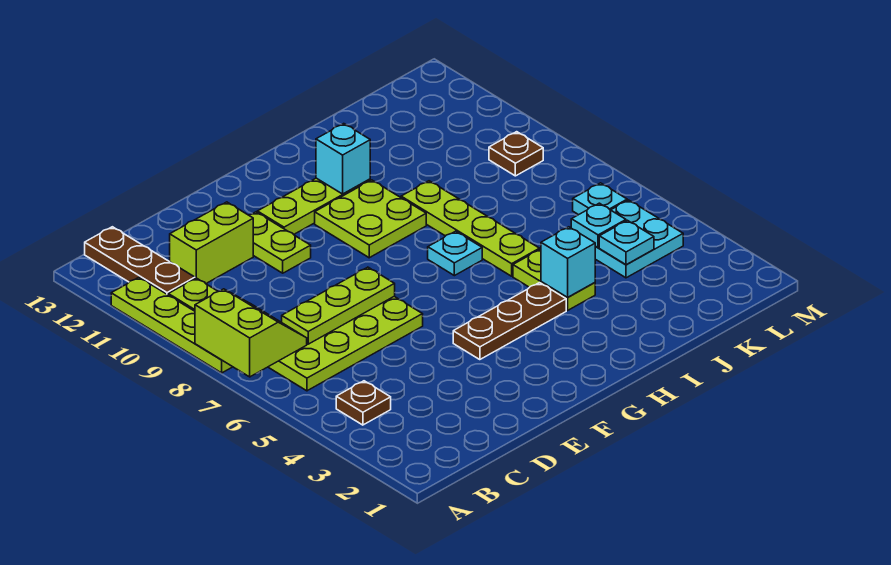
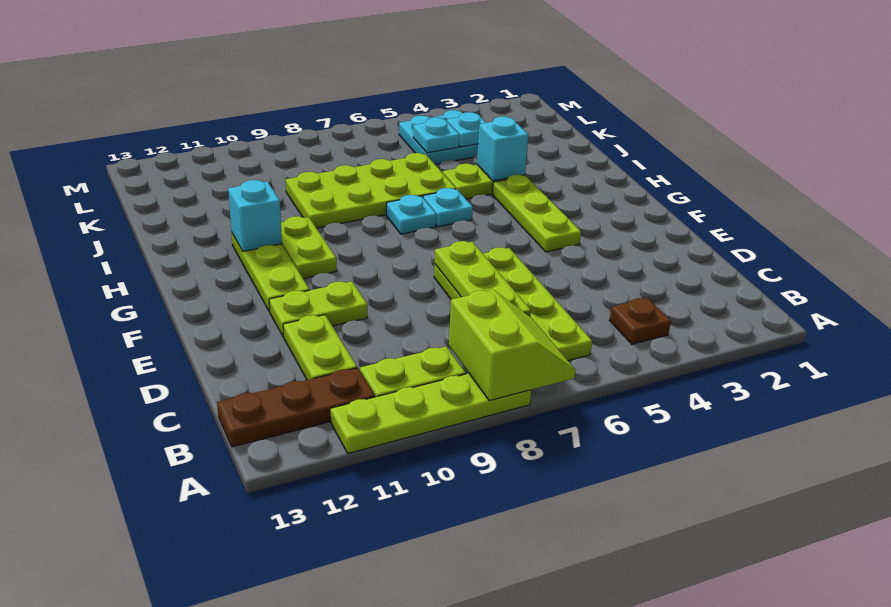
lime 2x2 slope [195,289,307,377] -> lime 2x2 slope turned to [449,290,576,401]
lime 1x2 brick [170,202,253,283] -> lime 1x2 plate [283,315,357,380]
brown 1x3 plate [453,283,566,360] -> lime 1x3 plate [492,175,581,252]
lime 2x2 plate [315,180,426,258] -> lime 1x2 plate [281,216,337,278]
lime 1x4 plate [401,181,539,276] -> lime 2x4 plate [286,153,456,228]
cyan 1x1 plate [573,183,627,215] -> cyan 1x1 plate moved to [423,188,473,227]
brown 1x1 plate [489,132,543,176] -> none

